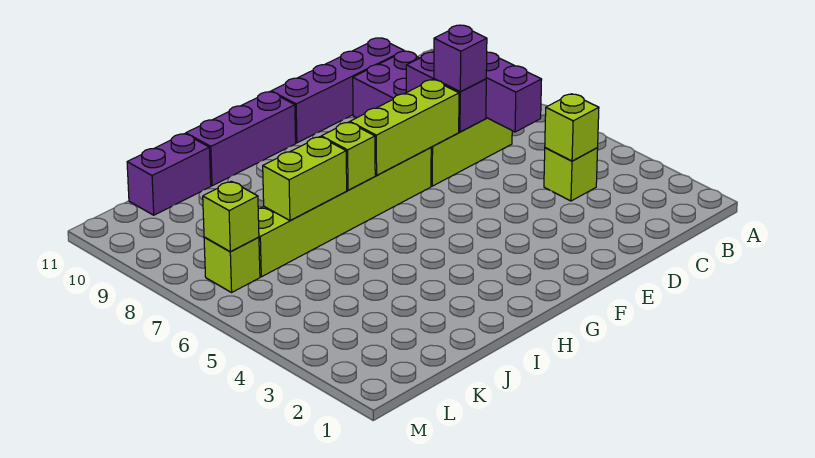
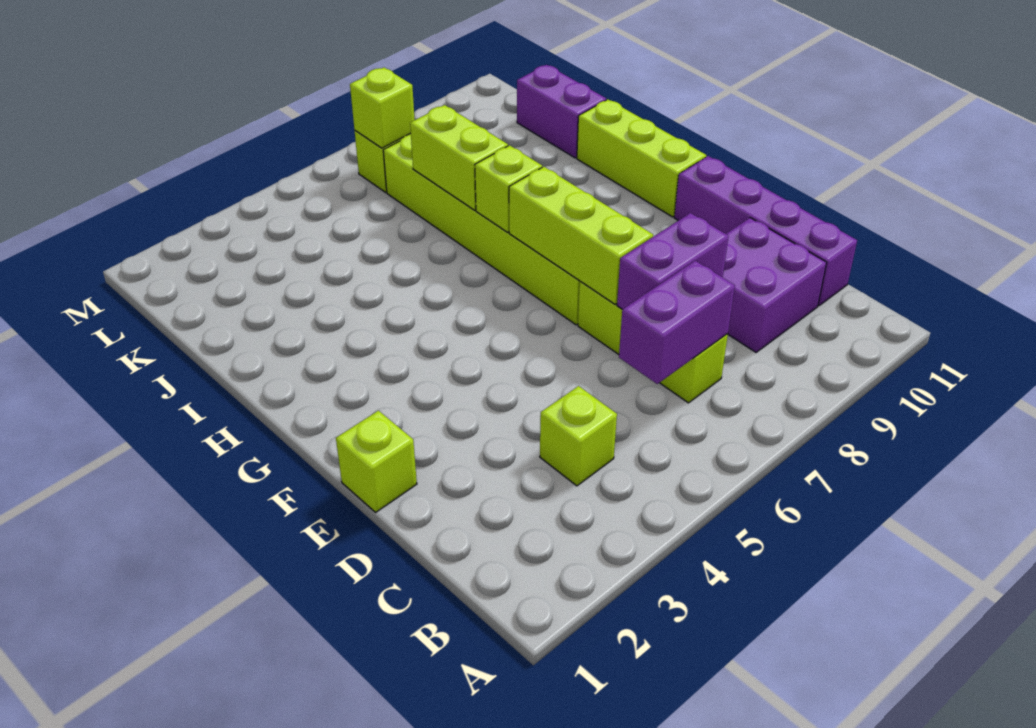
lime 1x1 brick [545,94,599,161] -> lime 1x1 brick moved to [336,411,417,512]
purple 1x1 brick [434,25,487,92] -> none
purple 1x3 brick [186,92,296,186] -> lime 1x3 brick [577,99,706,217]

